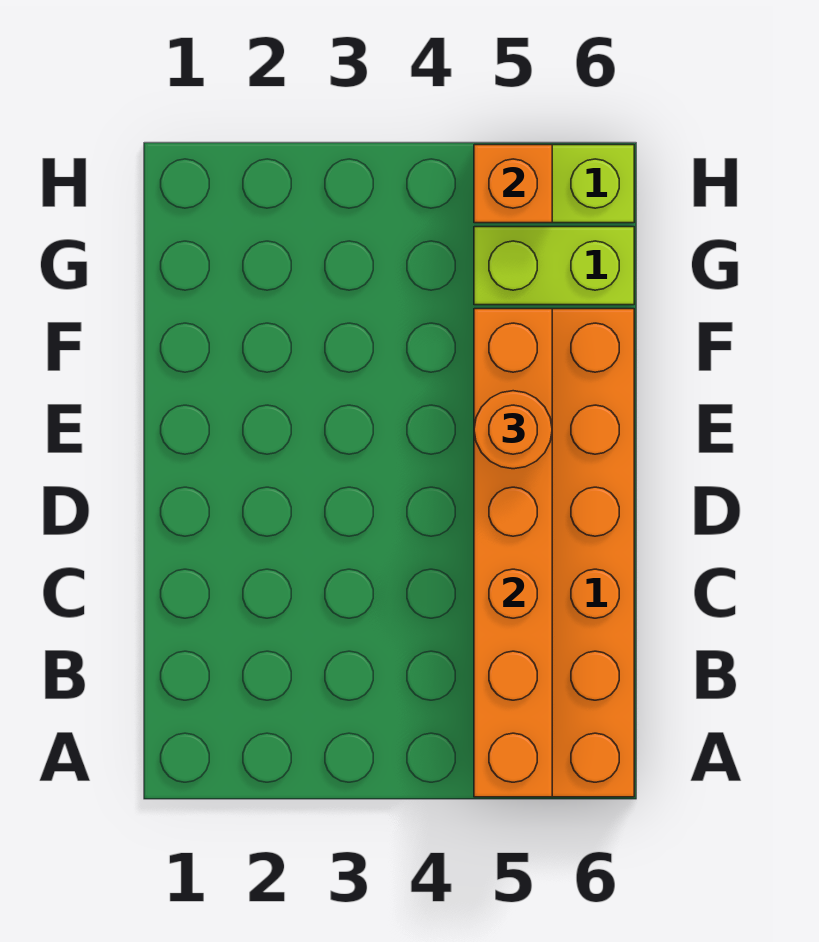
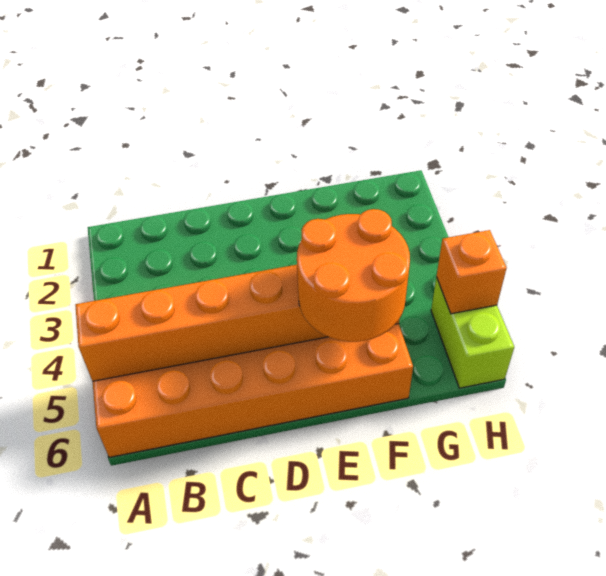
orange 1x1 round brick [474,391,552,469] -> orange 2x2 round brick [297,209,410,342]
lime 1x2 brick [474,227,634,305] -> none

